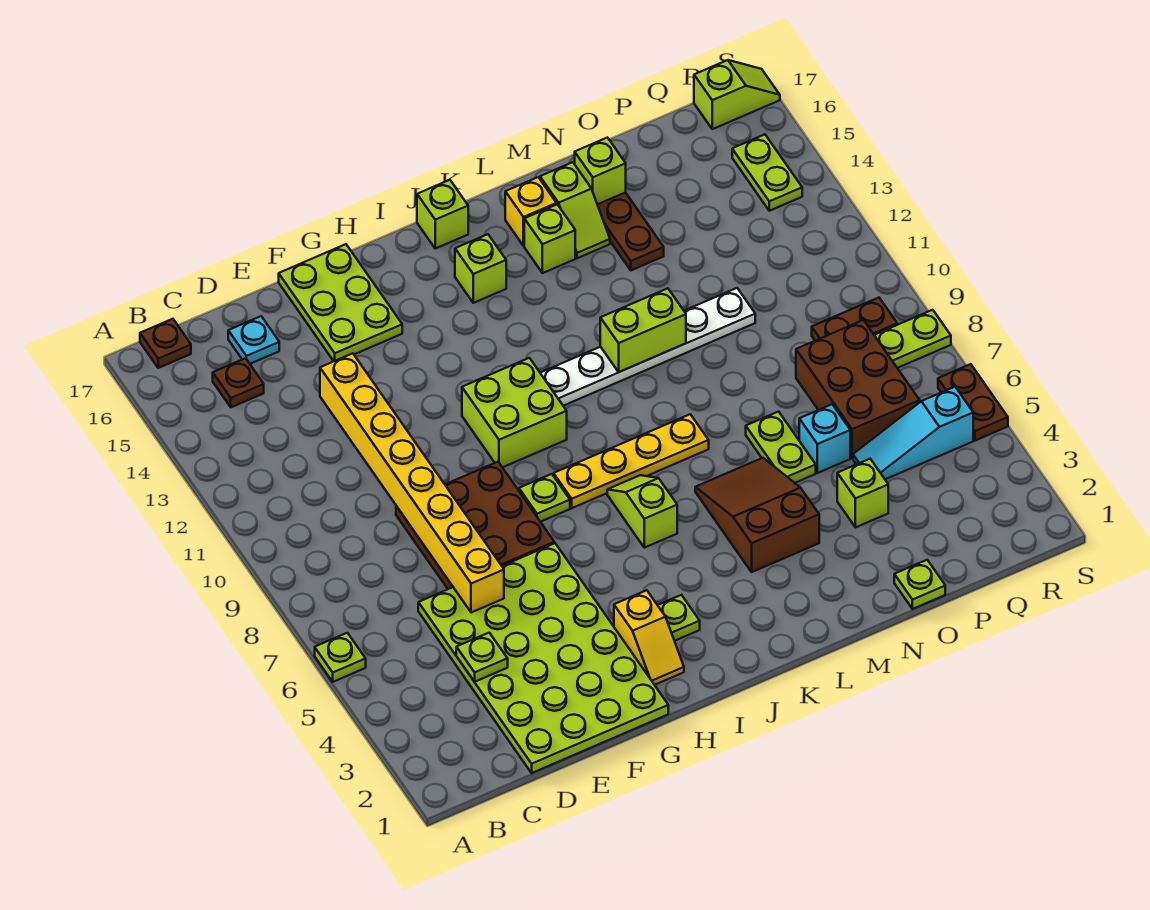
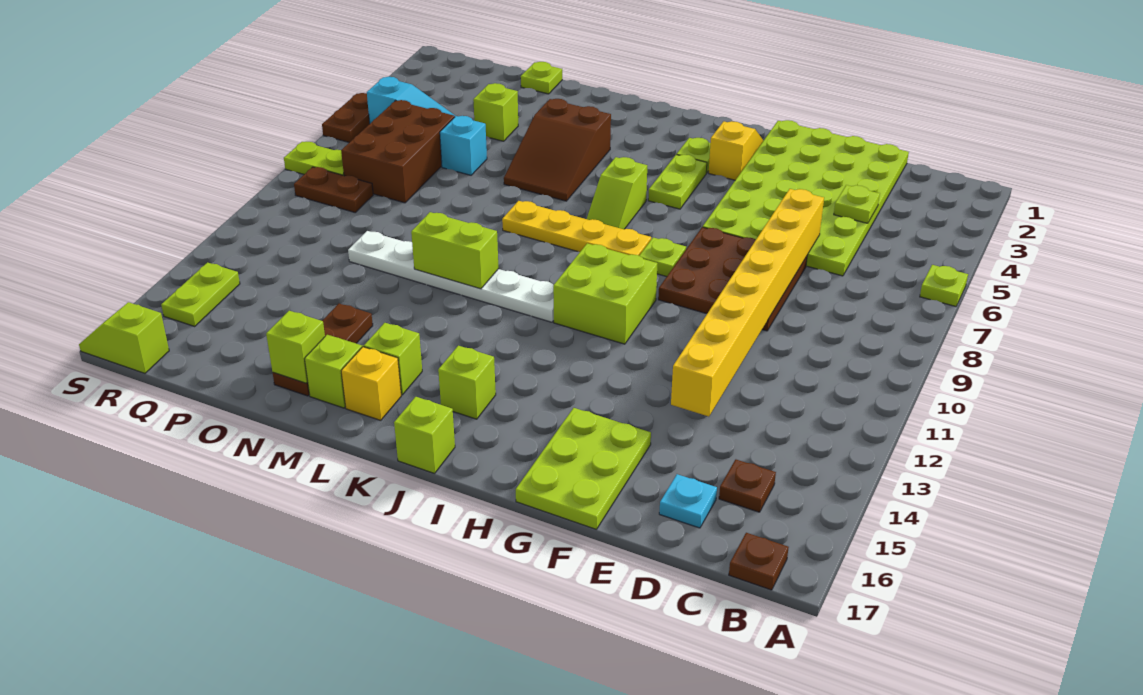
lime 1x2 plate [746,412,816,483] -> lime 1x2 plate moved to [648,155,707,209]

